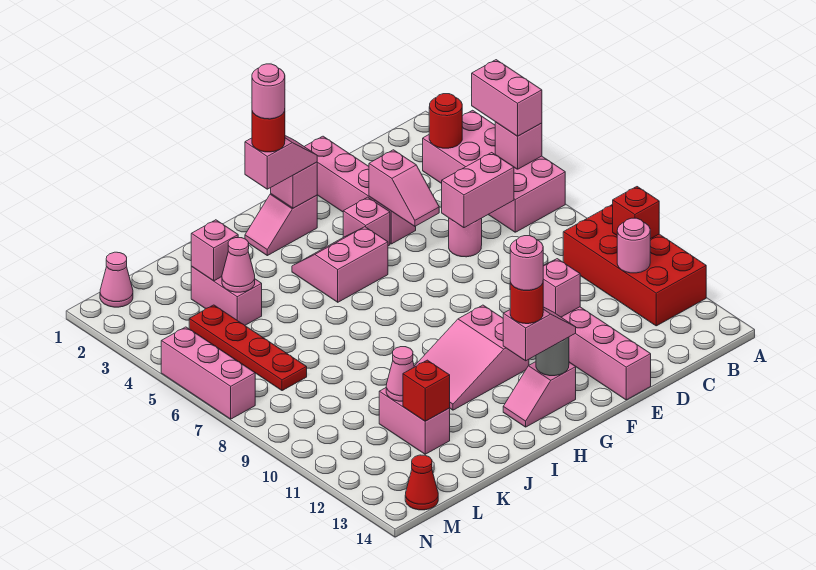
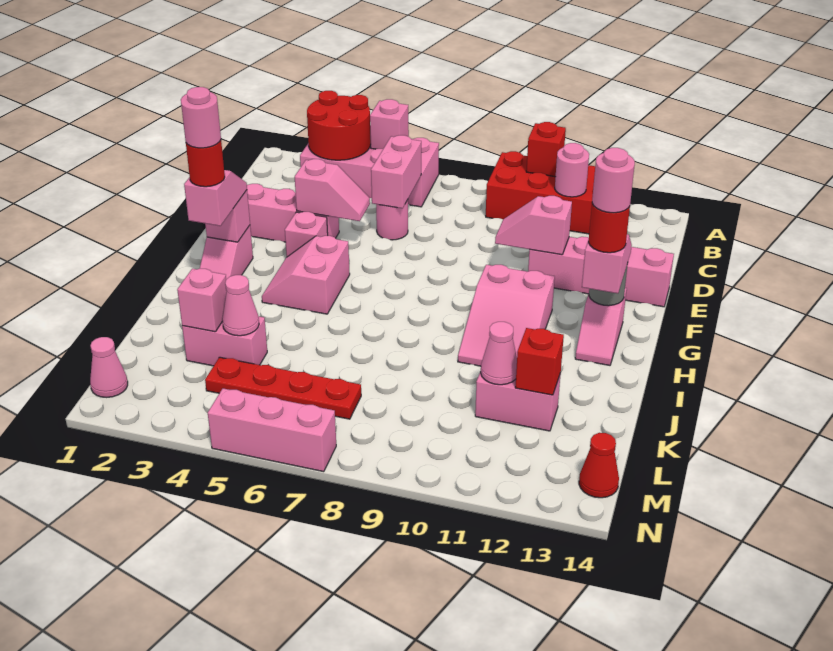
pink 1x2 brick [472,60,542,136] -> none
red 1x1 round brick [429,94,462,148] -> red 2x2 round brick [307,91,371,160]

